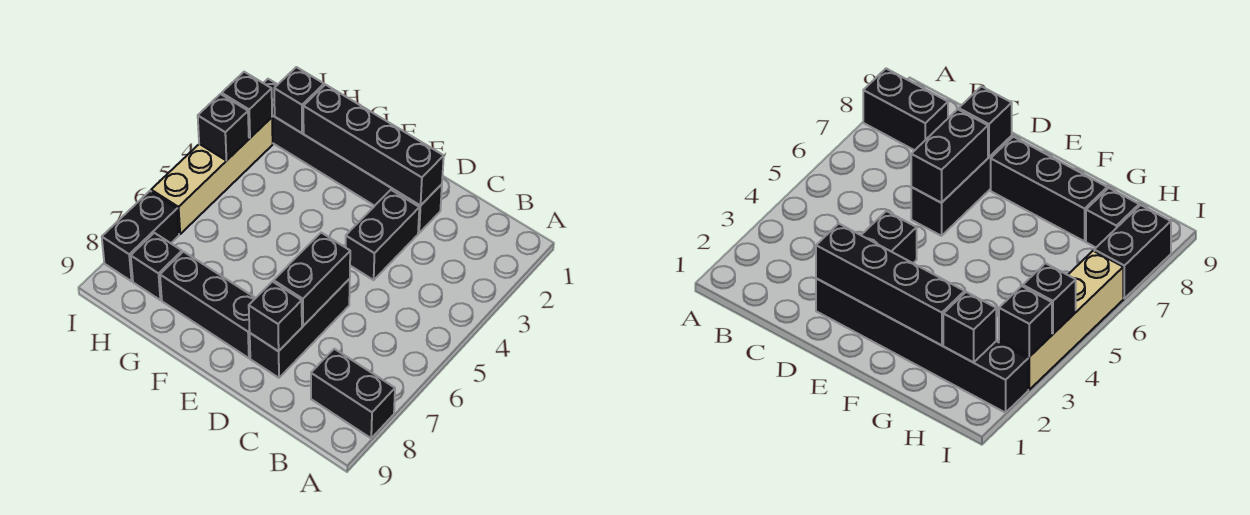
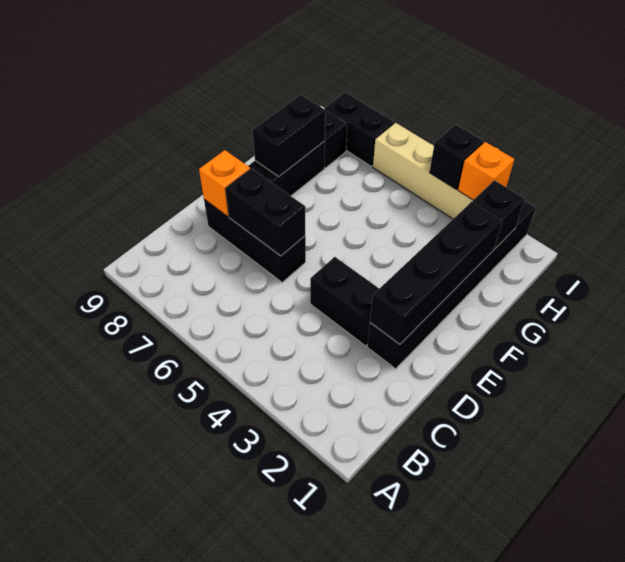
black 1x2 brick [311,349,395,438] -> black 1x2 brick moved to [252,95,325,176]
black 1x1 brick [249,282,302,351] -> orange 1x1 brick [199,150,250,216]
black 1x1 brick [222,72,272,138] -> orange 1x1 brick [458,142,514,200]

